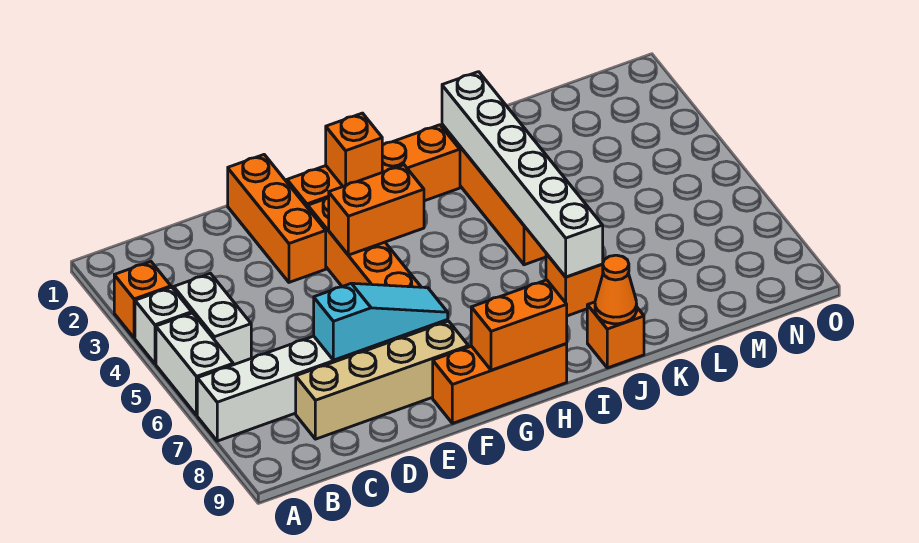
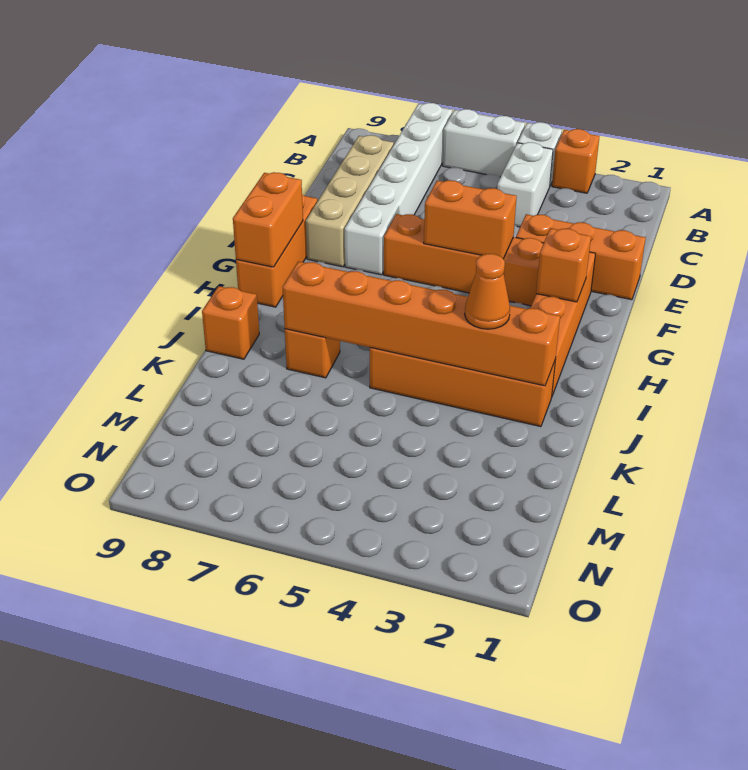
white 1x2 brick [174,273,251,365] -> white 1x2 brick turned to [497,142,553,227]
cyan 1x3 slope [314,283,448,360] -> none
orange 1x2 brick [329,165,424,255] -> orange 1x2 brick turned to [424,180,517,259]
white 1x6 brick [442,72,603,277] -> orange 1x6 brick [283,262,560,386]
orange 1x1 cone [595,255,637,324] -> orange 1x1 cone moved to [465,254,510,329]

